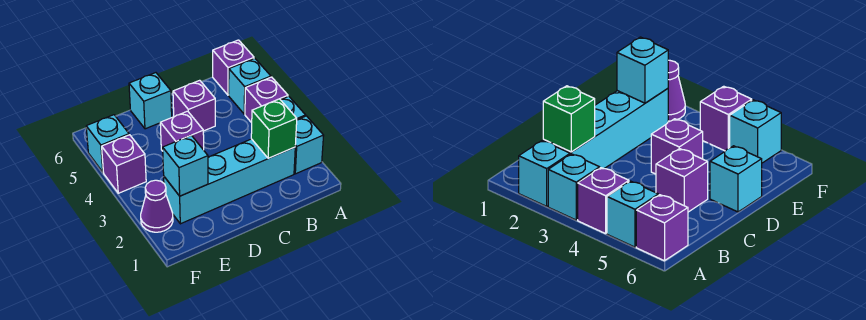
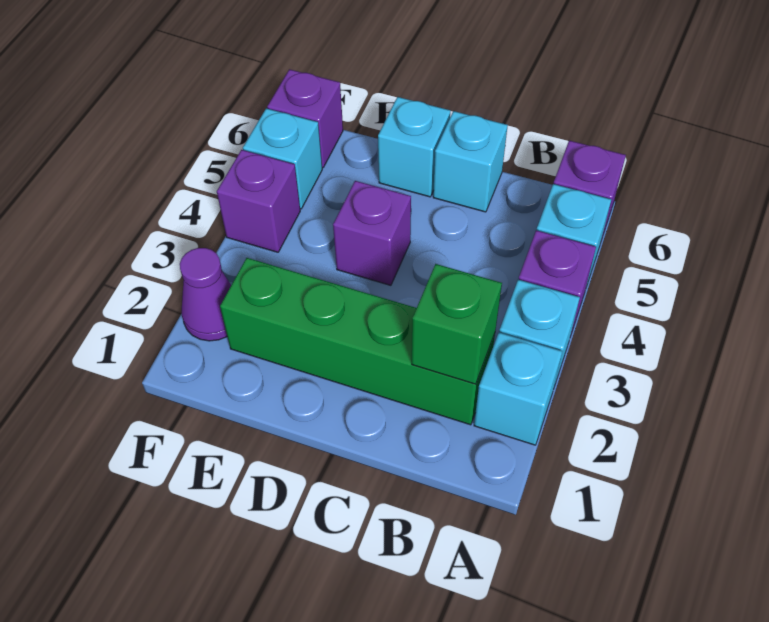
cyan 1x4 brick [164,139,295,224] -> green 1x4 brick [220,258,495,425]
purple 1x1 brick [173,80,215,131] -> purple 1x1 brick moved to [267,69,343,168]
cyan 1x1 brick [163,135,208,196] -> cyan 1x1 brick moved to [433,111,508,212]

